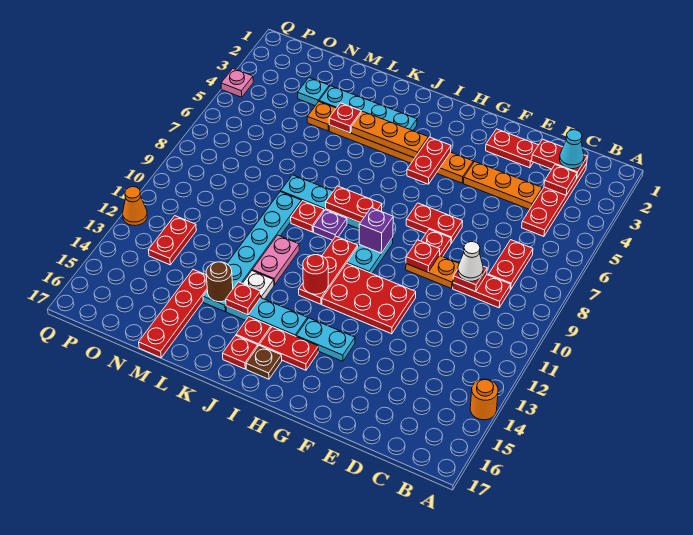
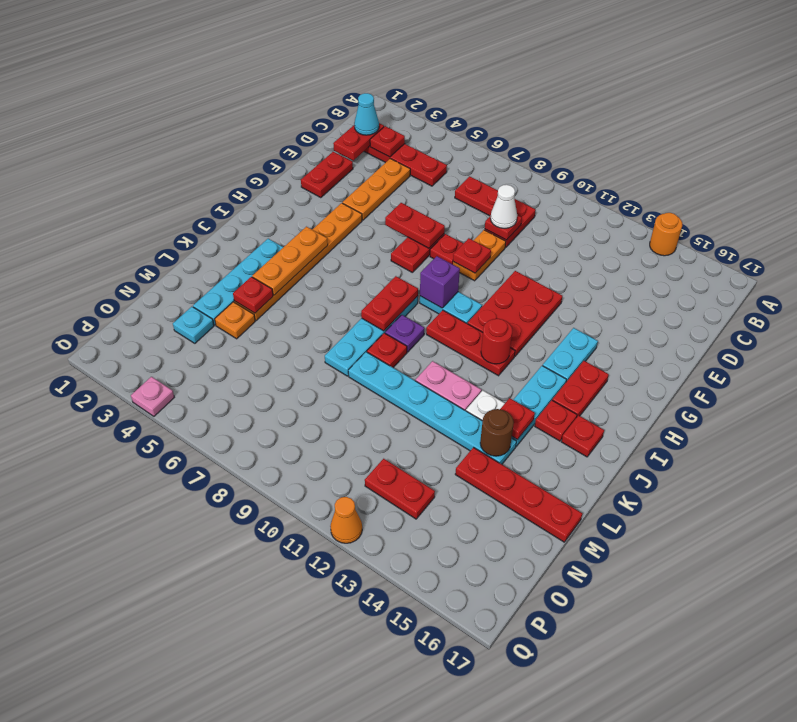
red 1x2 plate [407,137,451,184] -> red 1x2 plate moved to [385,203,445,248]
brown 1x1 plate [246,345,282,379] -> none

